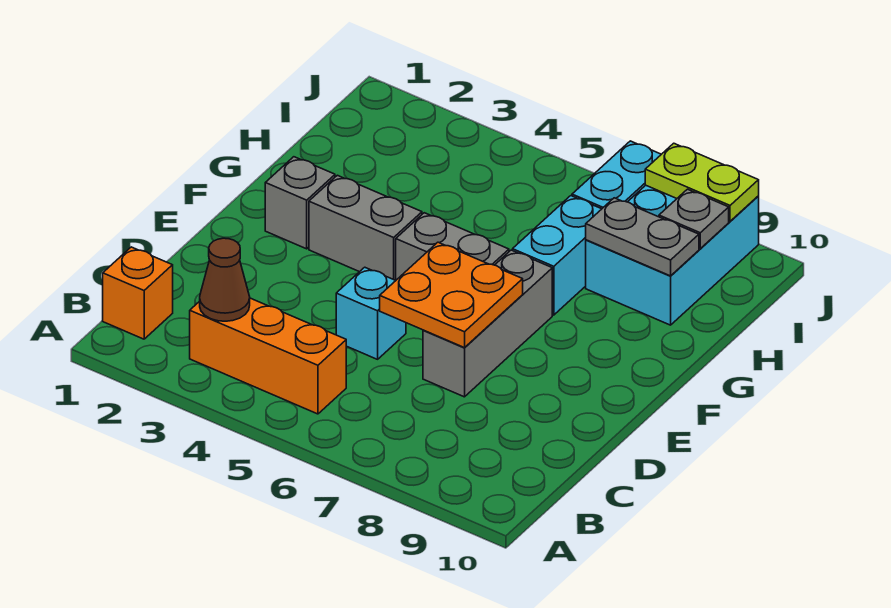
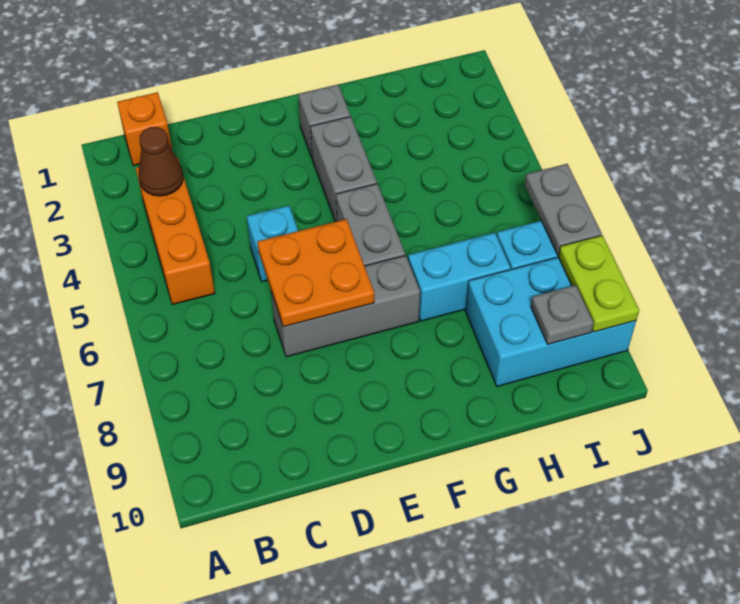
grey 1x2 plate [586,198,699,276] -> grey 1x2 plate moved to [525,164,602,255]

